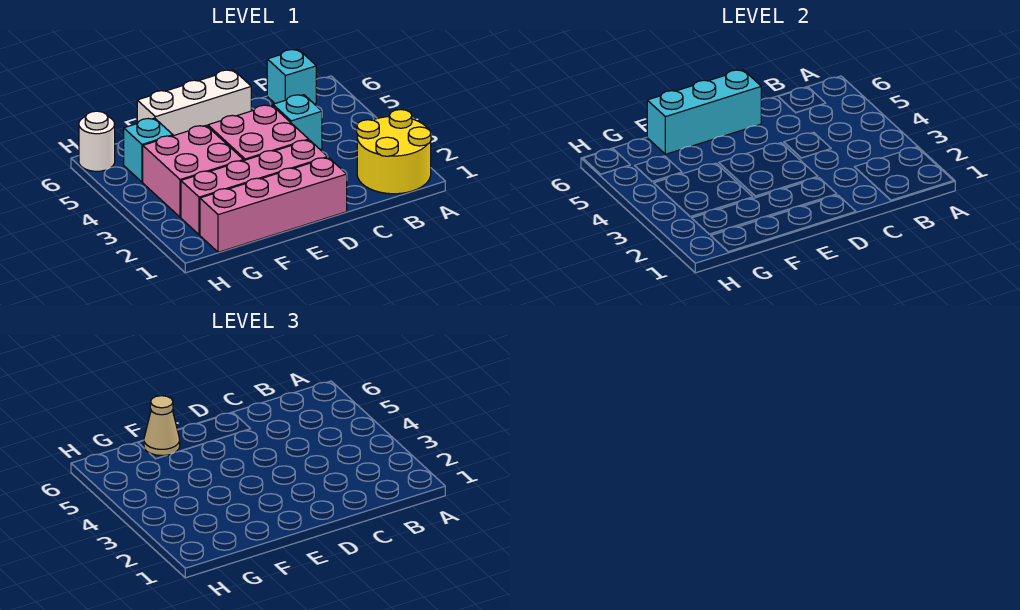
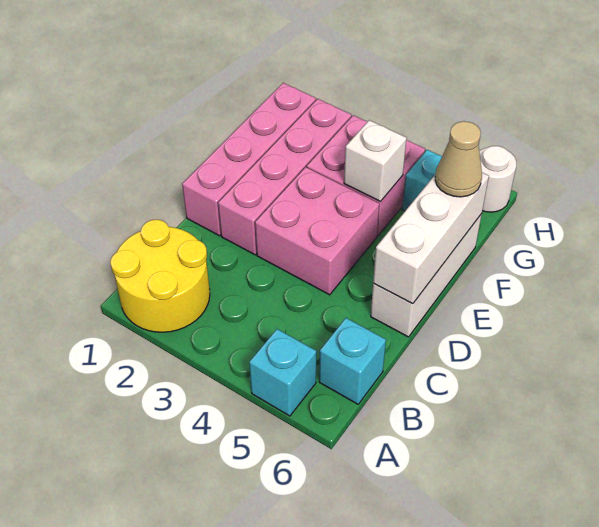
cyan 1x1 brick [273,95,322,149] -> cyan 1x1 brick moved to [249,329,316,416]
cyan 1x3 brick [647,70,761,154] -> white 1x3 brick [373,173,489,304]
none -> white 1x1 brick [344,120,407,202]

